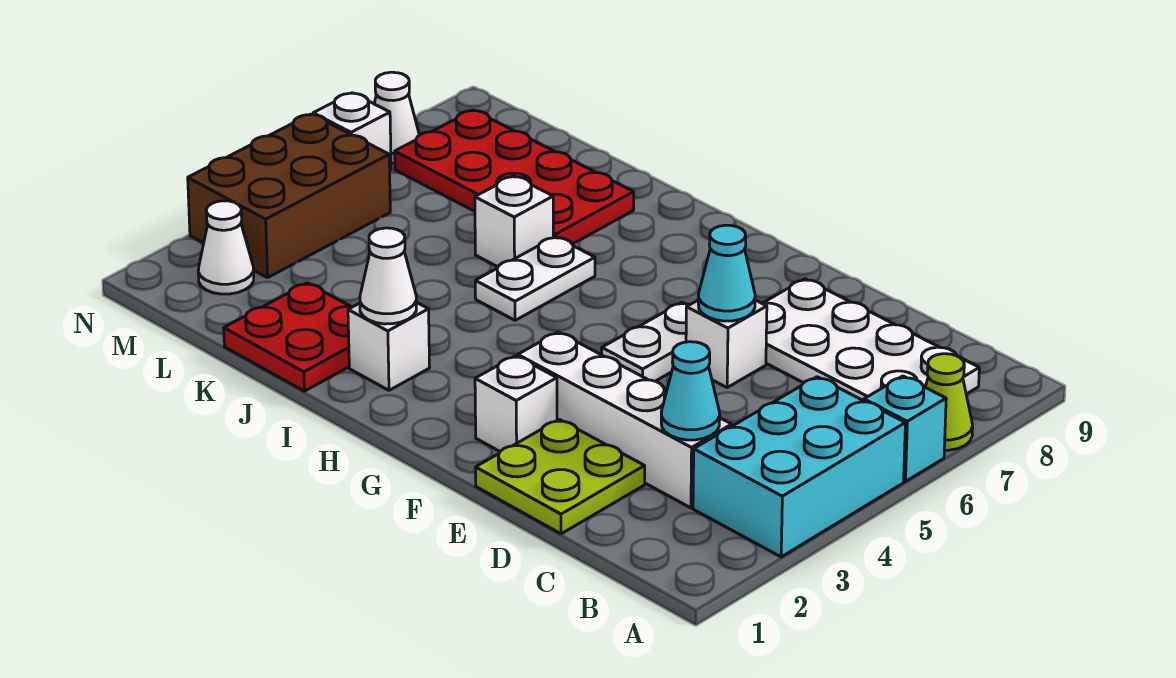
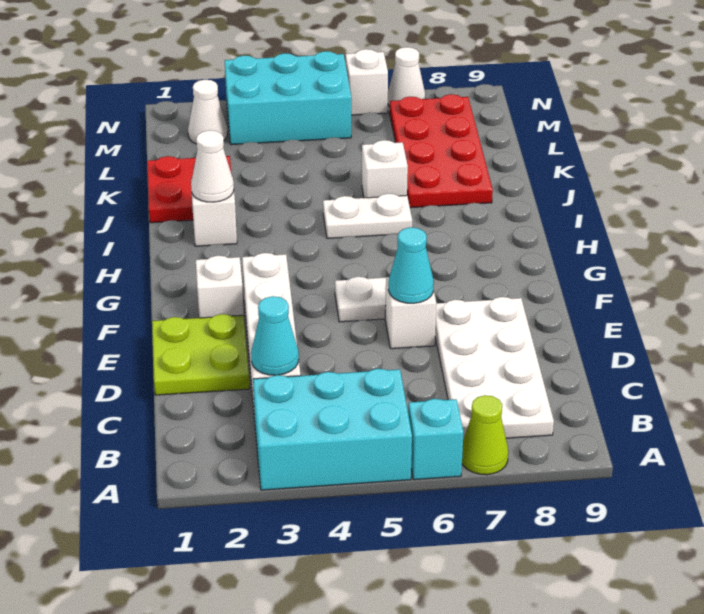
brown 2x3 brick [188,114,390,278] -> cyan 2x3 brick [225,51,351,145]

